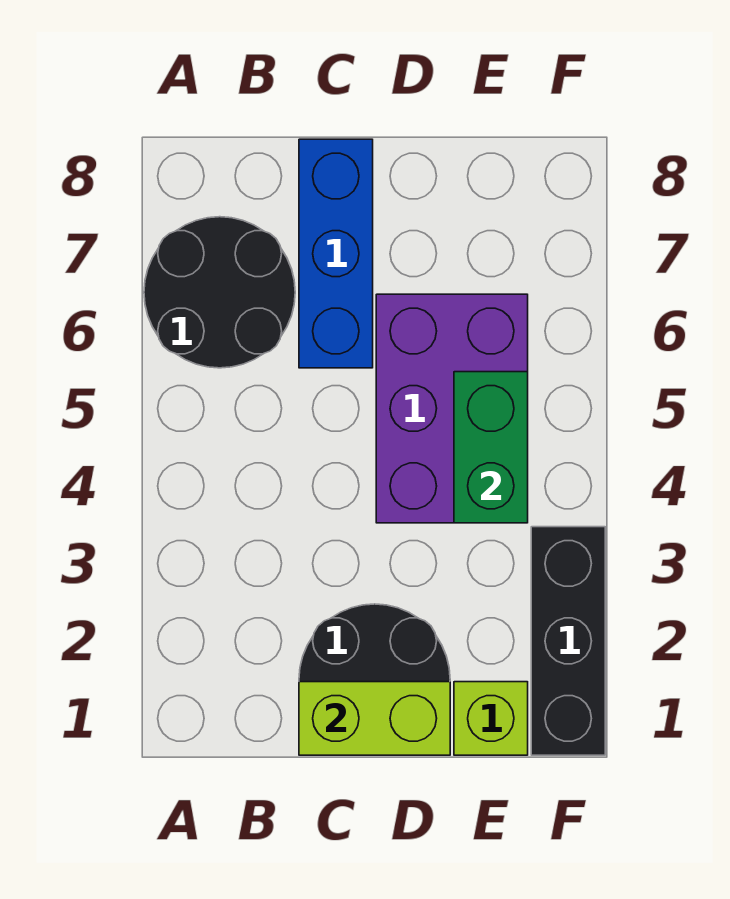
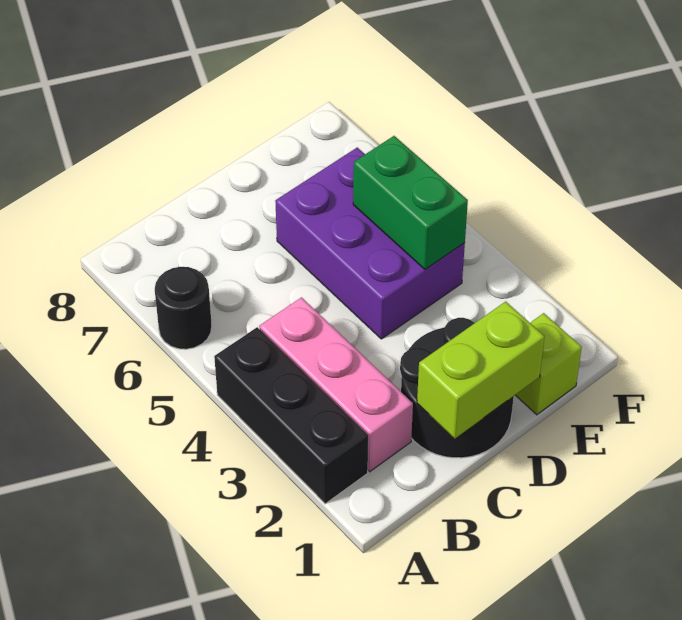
black 2x2 round brick [144,217,295,368] -> black 1x1 round brick [155,267,212,349]
none -> pink 1x3 brick [259,298,413,472]
blue 1x3 brick [299,139,373,368] -> none
black 1x3 brick [531,527,605,755] -> black 1x3 brick moved to [214,327,368,504]

